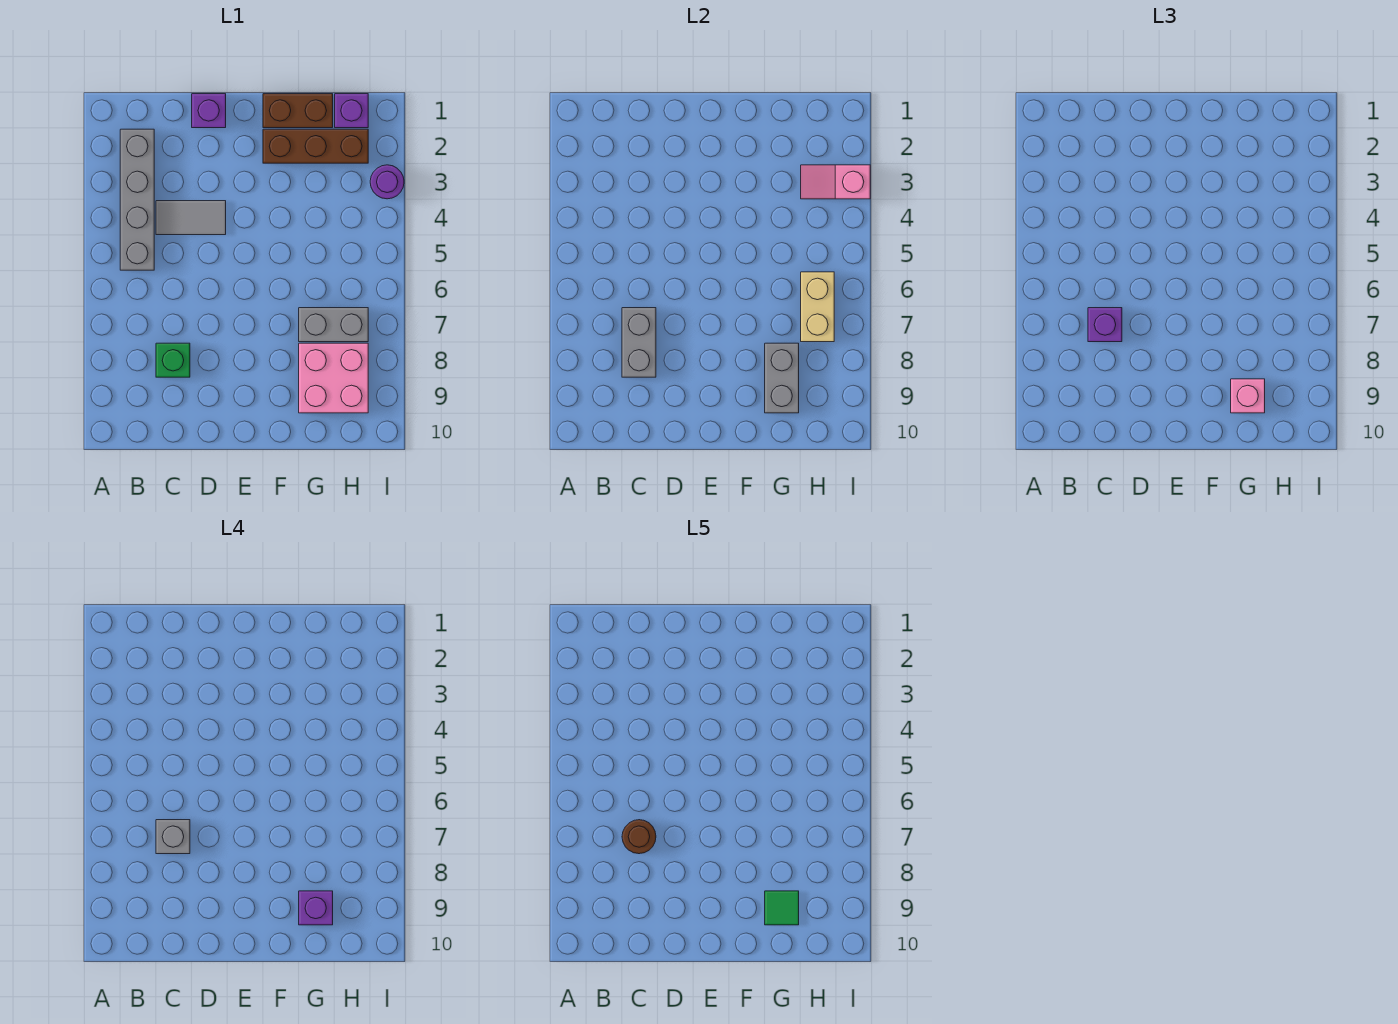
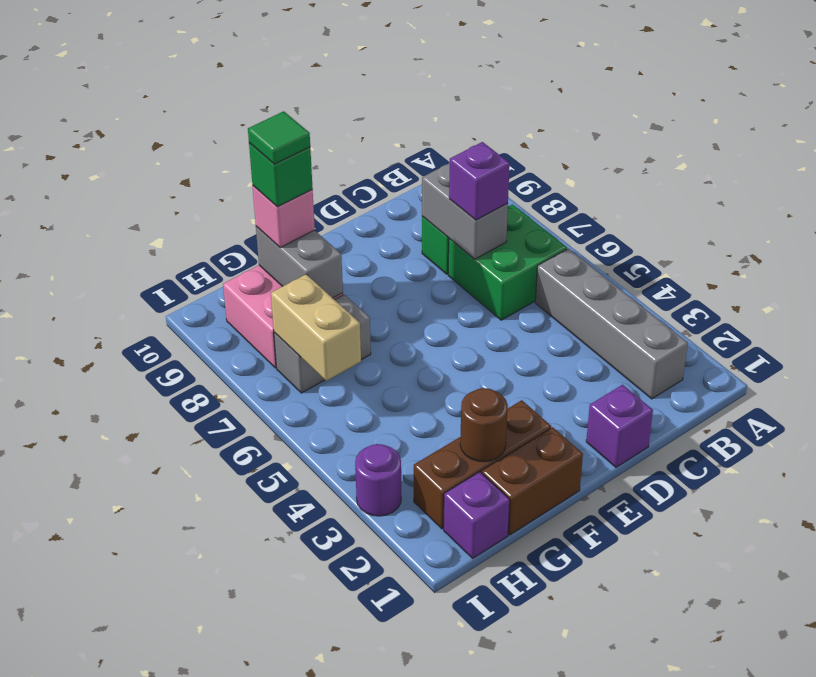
none -> green 2x2 brick [448,204,567,320]
grey 1x2 tile [156,201,226,235] -> none
grey 1x1 brick [156,820,190,854] -> none
brown 1x1 round brick [622,820,656,854] -> brown 1x1 round brick moved to [460,388,508,462]
purple 1x1 brick [299,891,333,925] -> green 1x1 brick [249,143,313,207]
pink 1x2 slope [801,165,870,199] -> none

